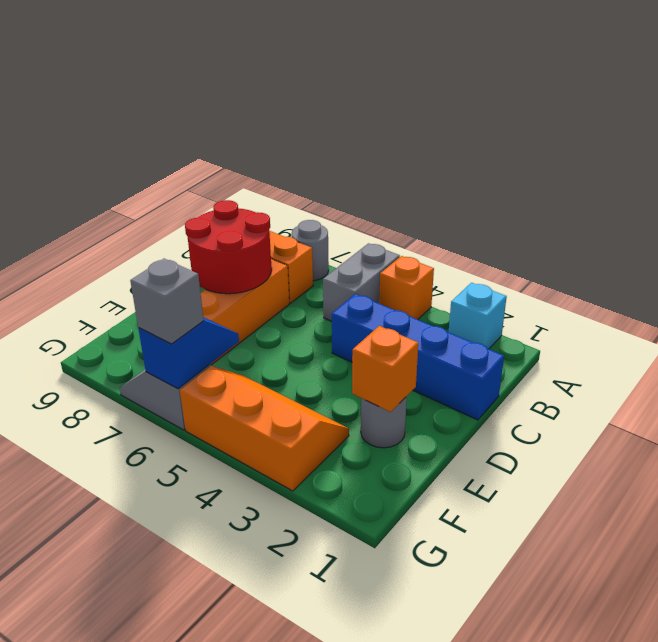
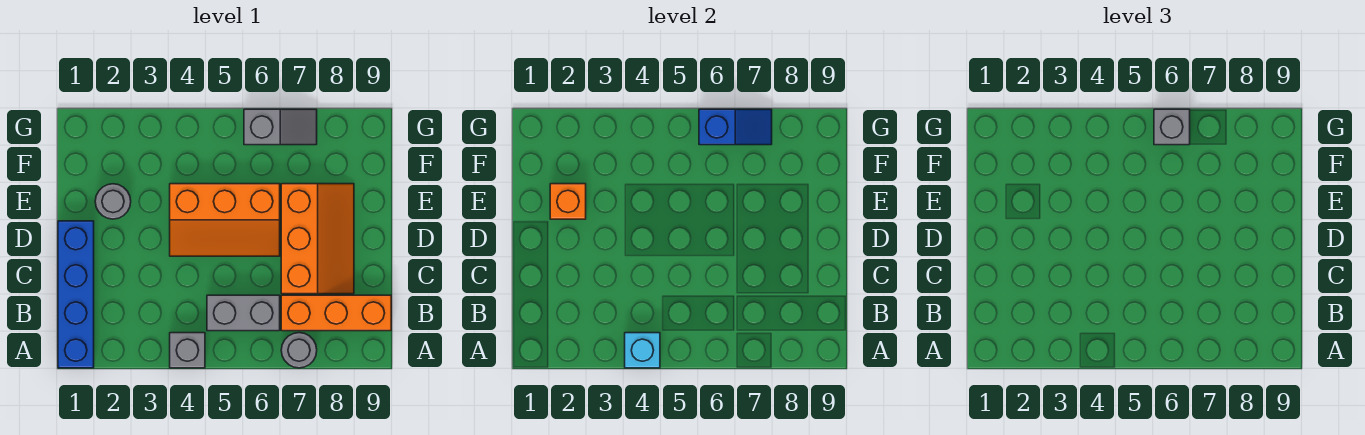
cyan 1x1 brick [449,283,507,349] -> cyan 1x1 brick moved to [625,333,660,368]
orange 1x1 brick [379,256,434,320] -> grey 1x1 brick [170,333,205,368]
grey 1x2 brick [323,243,400,321] -> grey 1x2 brick turned to [207,295,280,331]
blue 1x4 brick [332,294,504,420] -> blue 1x4 brick turned to [58,221,94,368]
red 2x2 round brick [185,200,272,294] -> none
orange 2x3 slope [180,366,349,491] -> orange 2x3 slope moved to [170,184,280,256]
blue 1x2 slope [138,317,239,389] -> blue 1x2 slope turned to [699,109,772,145]

